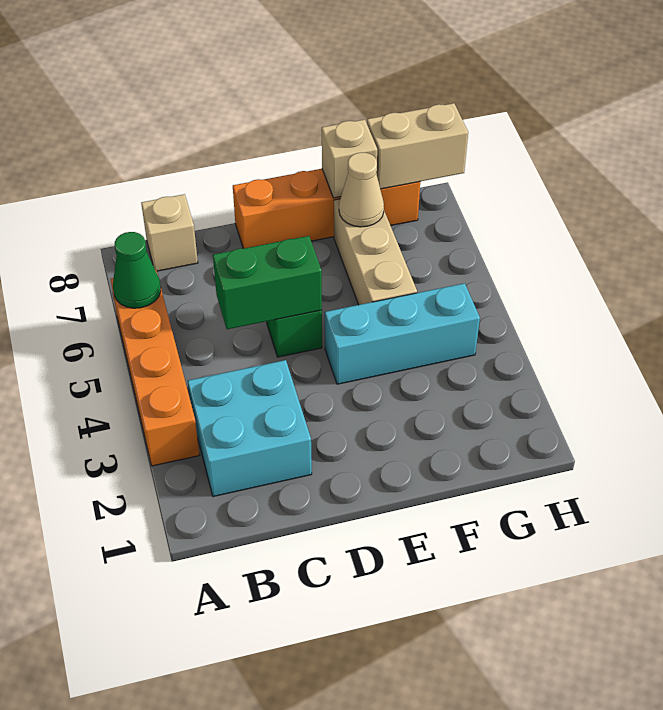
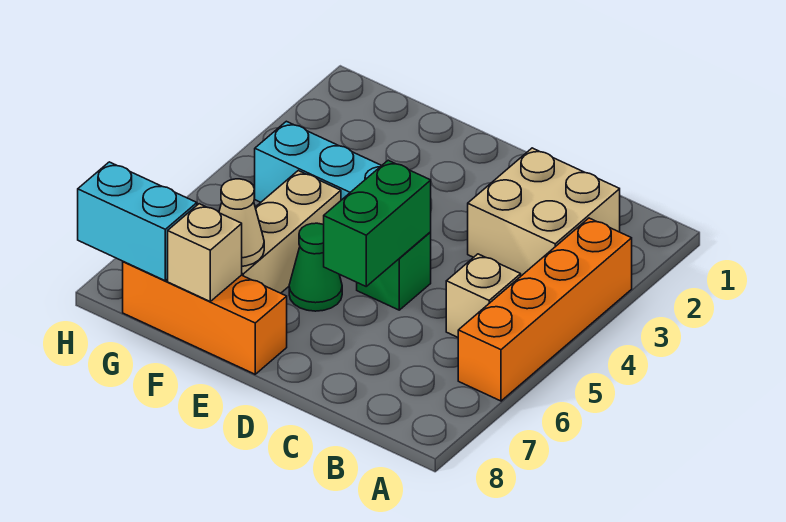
green 1x1 cone [113,232,161,308] -> green 1x1 cone moved to [289,223,342,311]
cyan 2x2 brick [188,360,312,497] -> tan 2x2 brick [468,148,620,276]
tan 1x1 brick [141,194,198,271] -> tan 1x1 brick moved to [446,254,521,337]
green 1x2 brick [213,236,322,329] -> green 1x2 brick turned to [324,160,431,286]
orange 1x4 brick [233,169,420,249] -> orange 1x3 brick [123,262,287,374]
tan 1x2 brick [367,103,468,189] -> cyan 1x2 brick [78,162,197,281]

